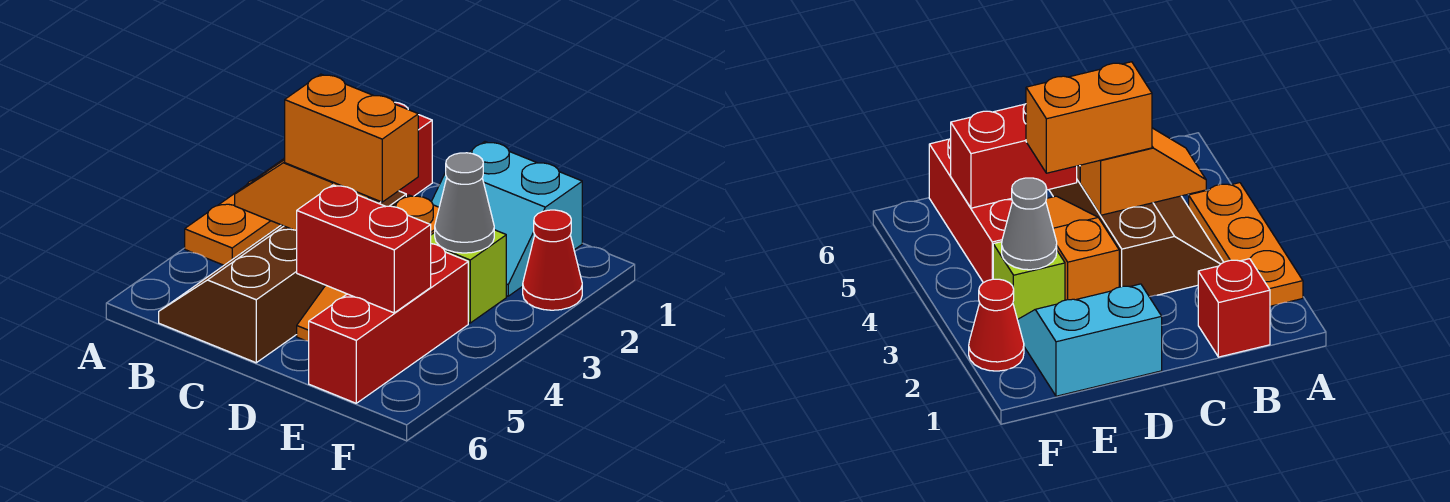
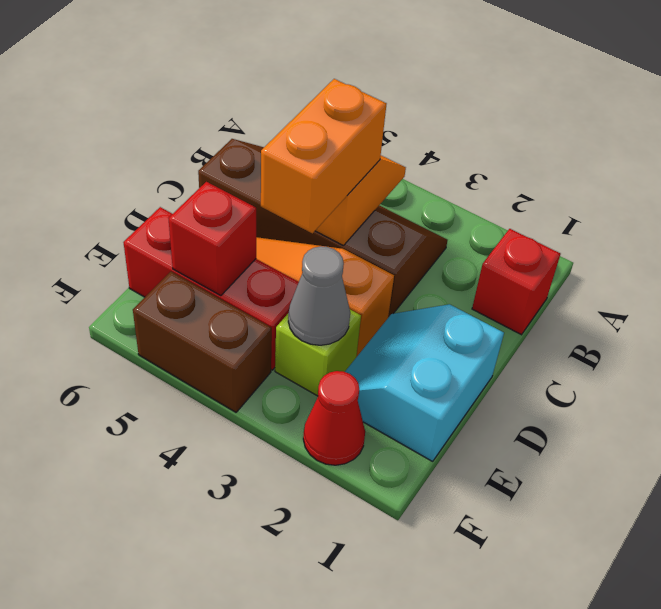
orange 1x3 plate [185,158,285,265] -> none
red 1x2 brick [297,185,431,313] -> red 1x1 brick [168,182,256,296]
none -> brown 1x2 brick [133,272,272,412]

